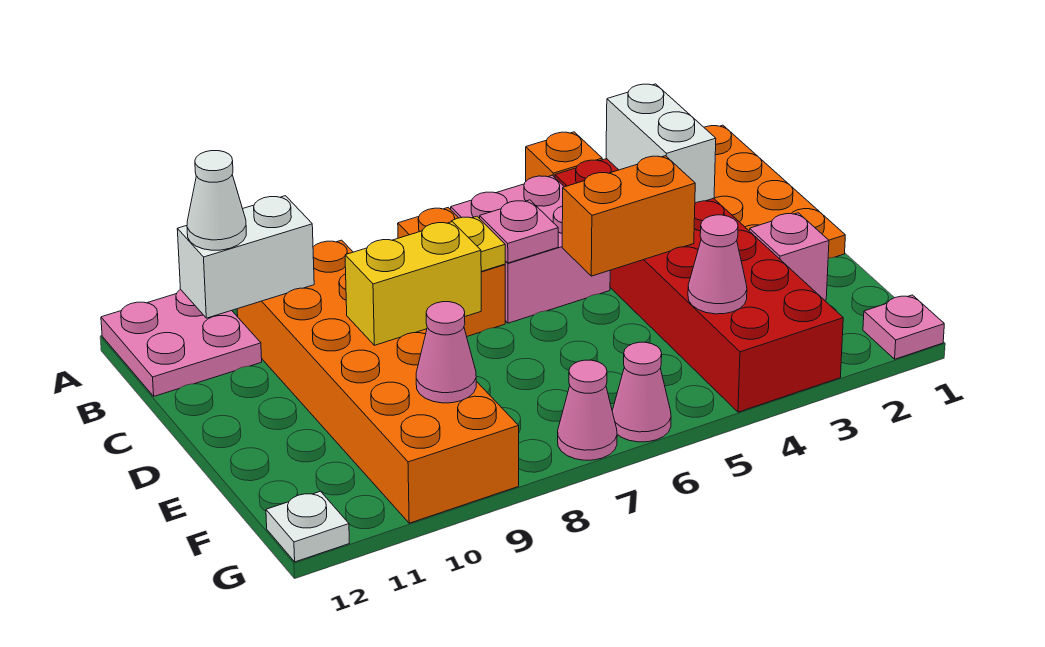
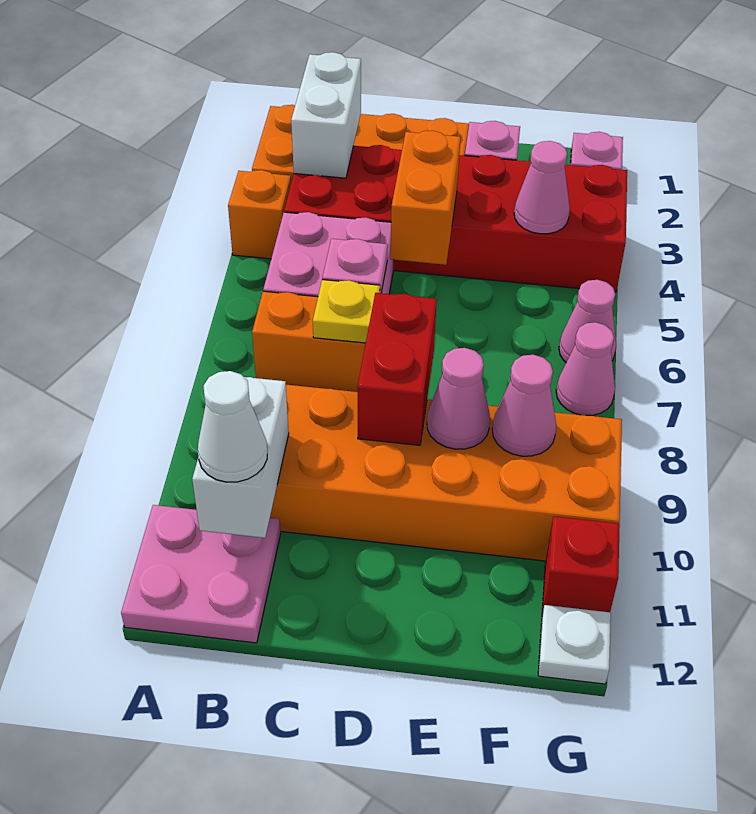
white 1x2 brick [606,84,716,203] -> white 1x2 brick turned to [291,52,361,178]
yellow 1x2 brick [345,222,481,345] -> red 1x2 brick [358,293,437,445]
none -> pink 1x1 cone [427,348,490,449]
none -> red 1x1 brick [542,516,620,615]

